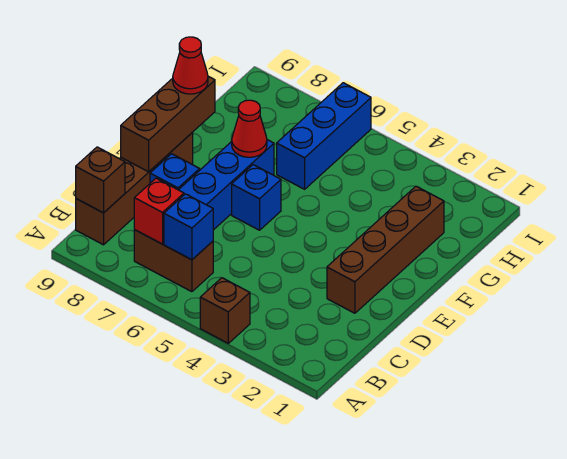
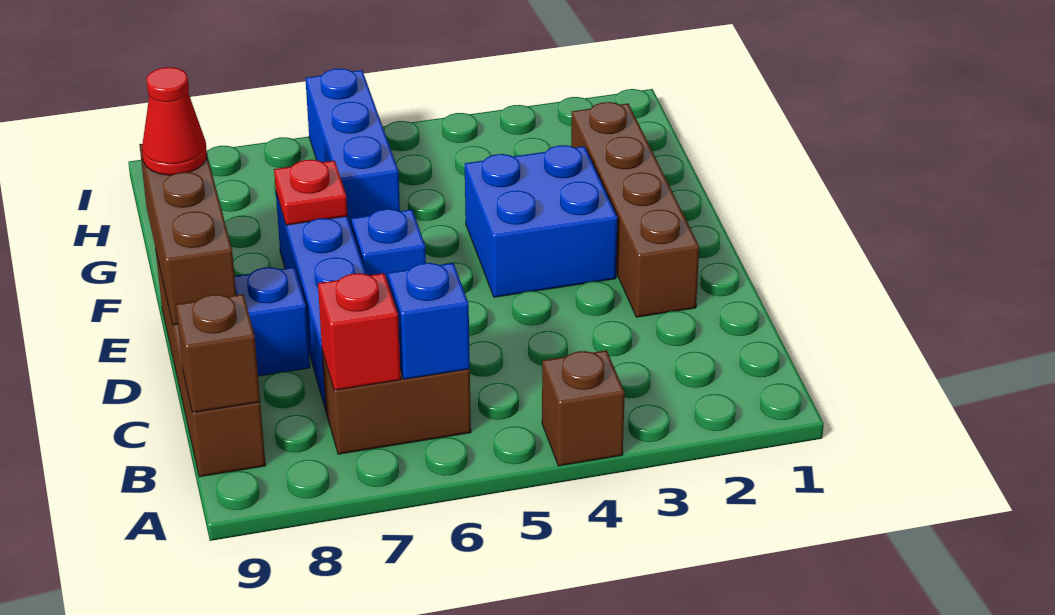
none -> blue 2x2 brick [465,145,618,297]
red 1x1 cone [232,100,267,157] -> red 1x1 plate [274,160,347,225]

